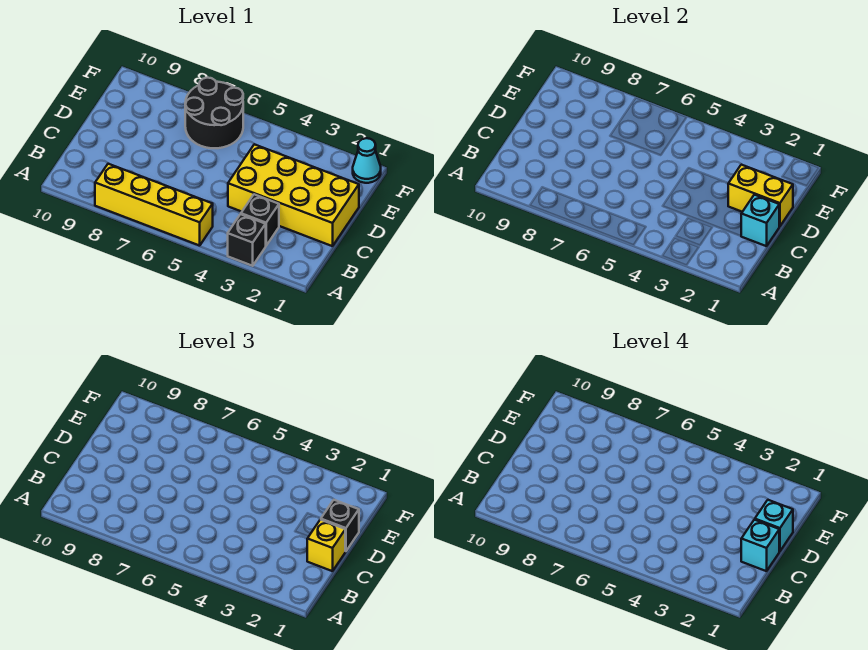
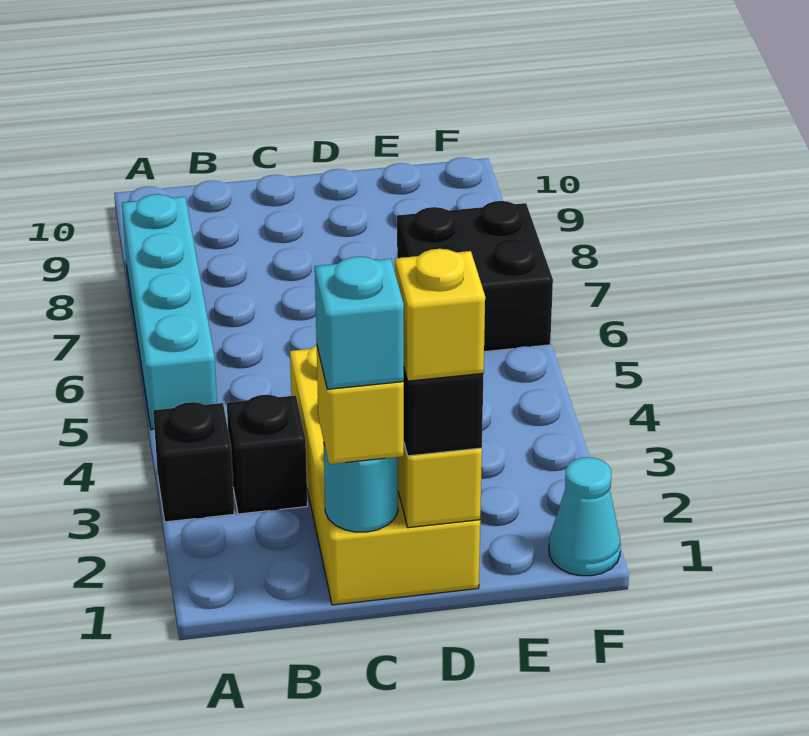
yellow 1x4 brick [95,164,213,246] -> cyan 1x4 brick [122,194,217,430]
cyan 1x1 brick [741,195,779,246] -> cyan 1x1 round brick [324,445,398,532]
cyan 1x1 brick [755,500,793,551] -> yellow 1x1 brick [395,249,485,381]
black 2x2 round brick [185,78,243,148] -> black 2x2 brick [397,201,553,352]

